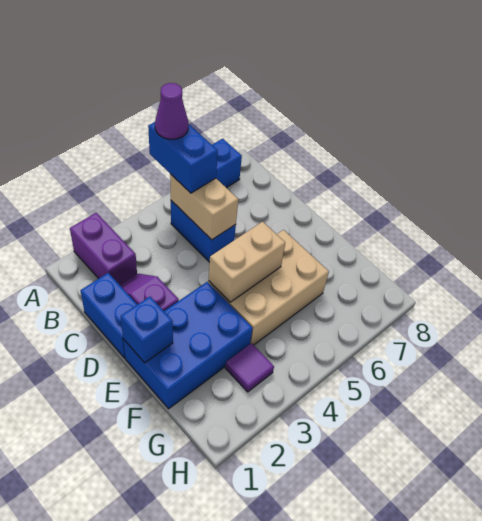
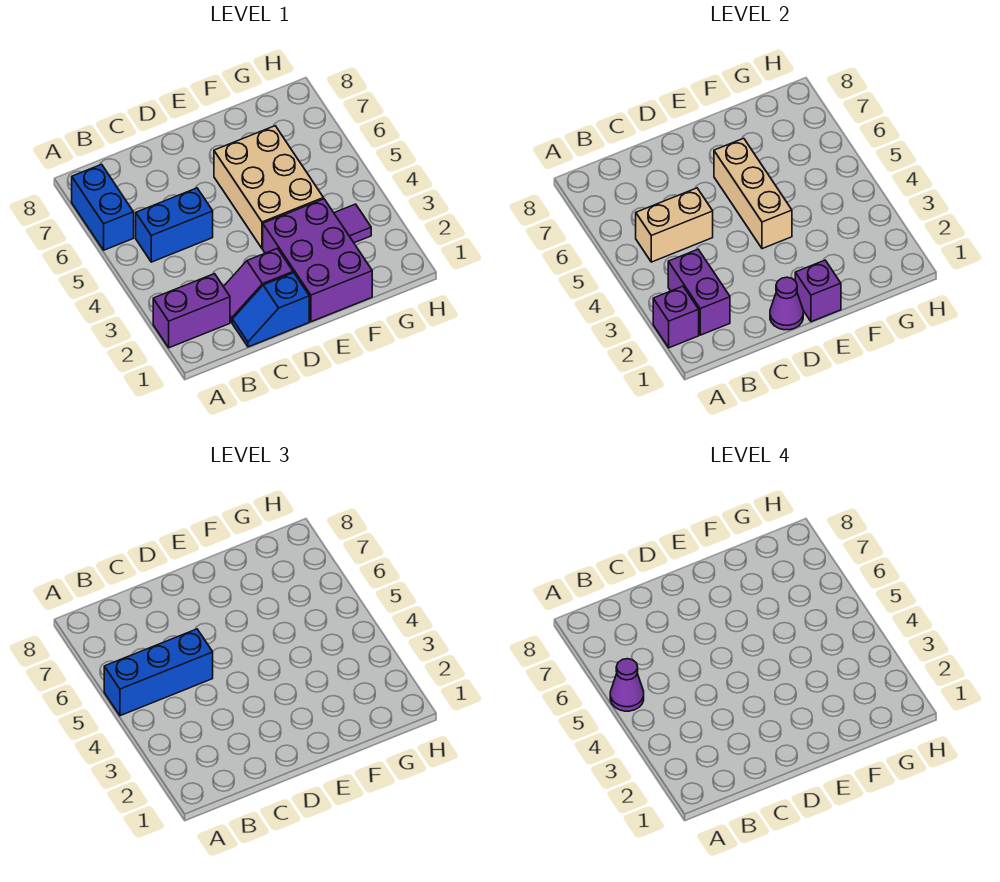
none -> purple 1x1 brick [653,286,699,348]
blue 1x2 brick [148,122,218,193] -> blue 1x3 brick [104,629,213,716]
none -> purple 1x2 brick [668,249,730,335]
blue 1x2 brick [80,273,137,358] -> blue 1x2 slope [232,273,309,347]
none -> purple 1x1 cone [770,277,803,330]
blue 2x3 brick [123,282,253,409] -> purple 2x3 brick [263,199,372,322]
blue 1x1 brick [121,297,173,363] -> purple 1x1 brick [795,260,841,322]
tan 1x2 brick [209,222,285,302] -> tan 1x3 brick [714,138,792,249]

